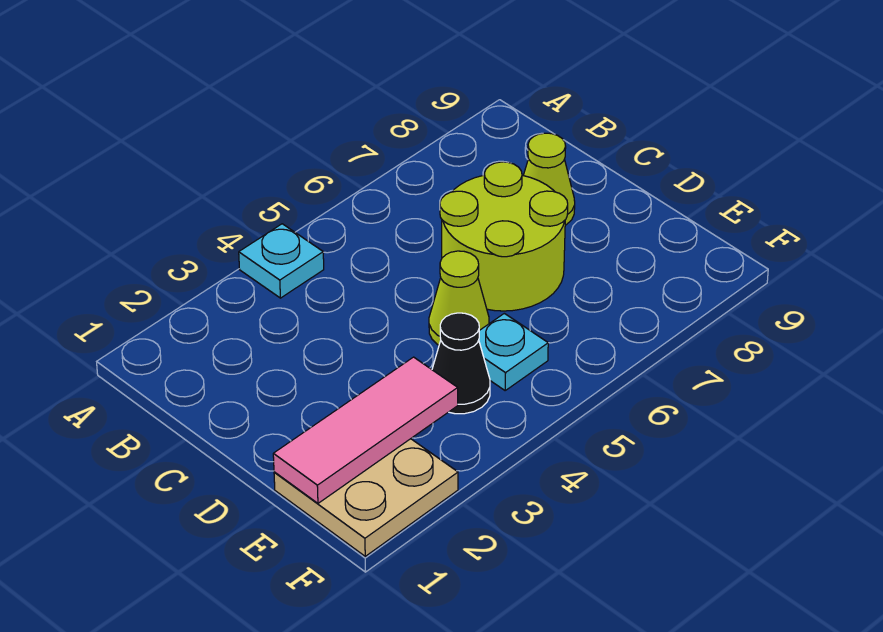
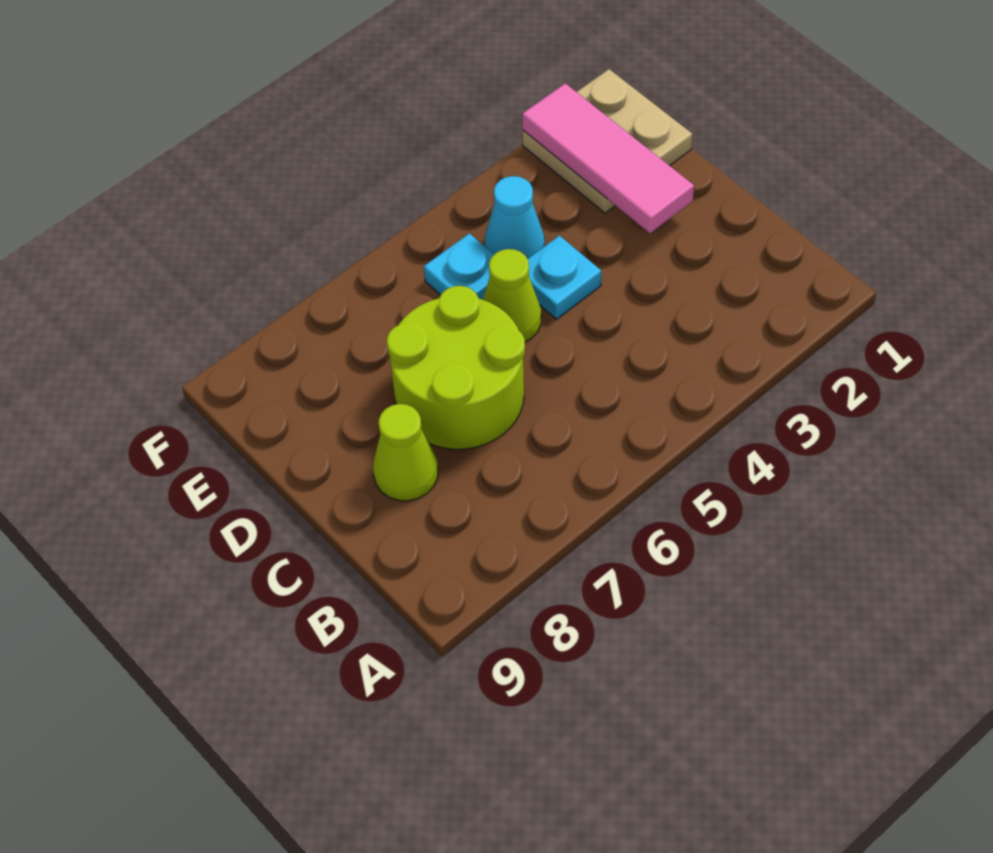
cyan 1x1 plate [239,224,324,298] -> cyan 1x1 plate moved to [528,236,601,319]
pink 1x3 tile [273,357,458,503] -> pink 1x3 tile turned to [522,83,694,233]
black 1x1 cone [432,313,490,414] -> cyan 1x1 cone [485,176,545,259]

